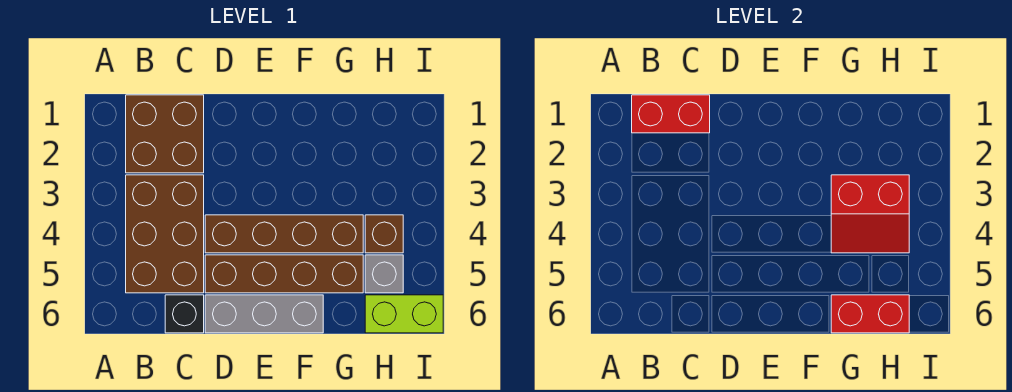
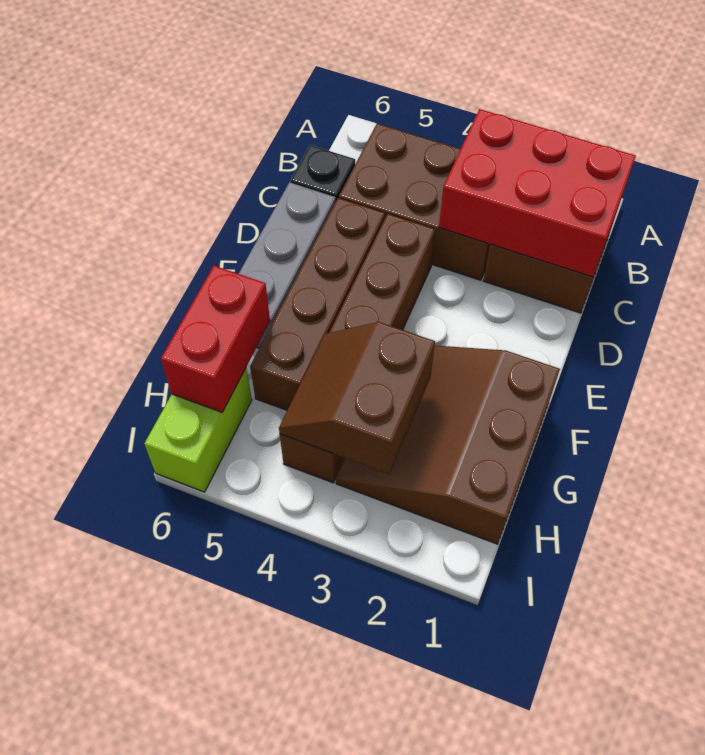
red 1x2 brick [632,95,710,133] -> red 2x3 brick [439,109,636,277]
none -> brown 3x3 slope [336,345,560,544]
red 2x2 slope [831,175,909,253] -> brown 2x2 slope [279,322,435,474]
grey 1x1 brick [365,255,403,293] -> none

